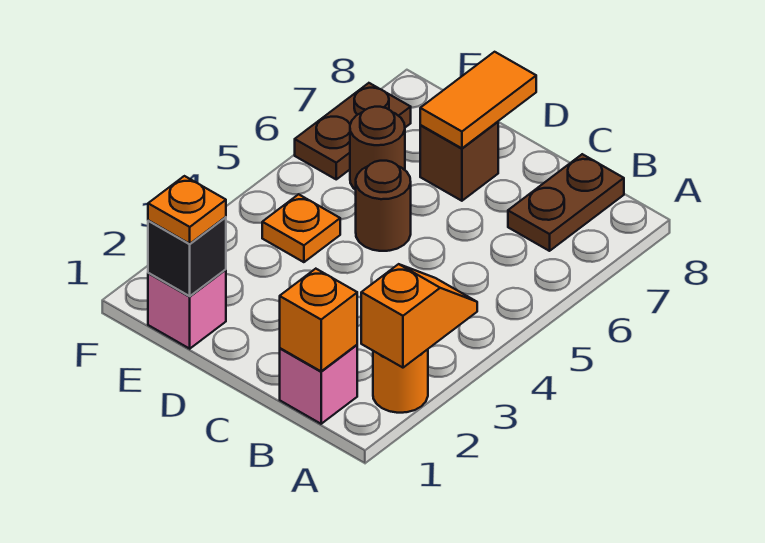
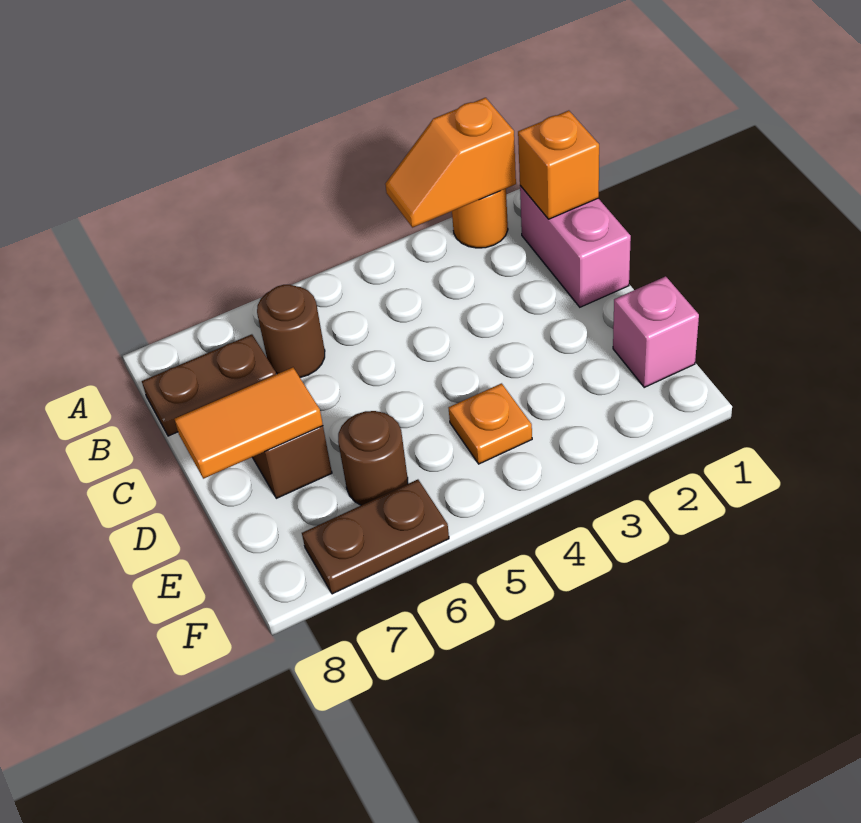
pink 1x1 brick [280,345,357,424] -> pink 1x2 brick [520,186,631,307]
brown 1x1 round brick [356,161,411,251] -> brown 1x1 round brick moved to [257,285,325,377]
black 1x1 brick [148,217,226,296] -> none
orange 1x1 plate [148,176,226,244] -> none

